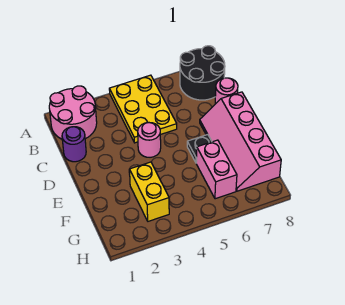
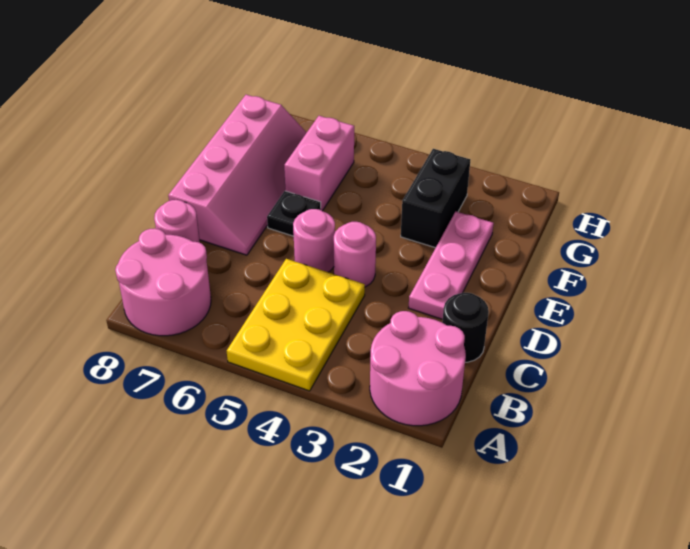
black 2x2 round brick [180,46,225,100] -> pink 2x2 round brick [115,228,211,336]
purple 1x1 round brick [62,127,86,162] -> black 1x1 round brick [442,293,489,362]
none -> pink 1x3 plate [409,212,494,319]
none -> pink 1x1 round brick [293,209,335,272]
yellow 1x2 brick [129,162,169,221] -> black 1x2 brick [401,149,470,248]

